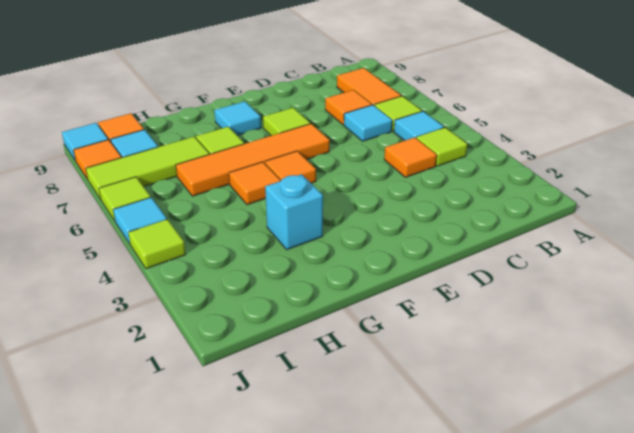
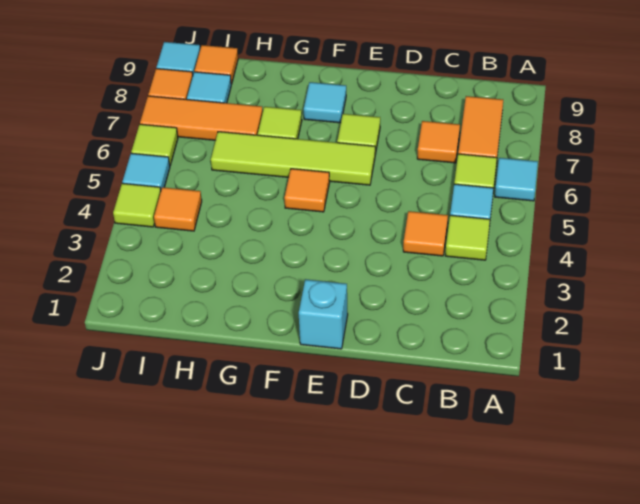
cyan 1x1 tile [344,105,392,141] -> cyan 1x1 tile moved to [495,158,538,201]
orange 1x4 tile [176,124,330,196] -> lime 1x4 tile [211,132,375,185]
cyan 1x1 brick [265,174,323,250] -> cyan 1x1 brick moved to [299,279,348,349]
orange 1x1 tile [229,162,281,205] -> orange 1x1 tile moved to [154,187,202,231]
lime 1x3 tile [86,137,209,199] -> orange 1x3 tile [140,96,263,140]

